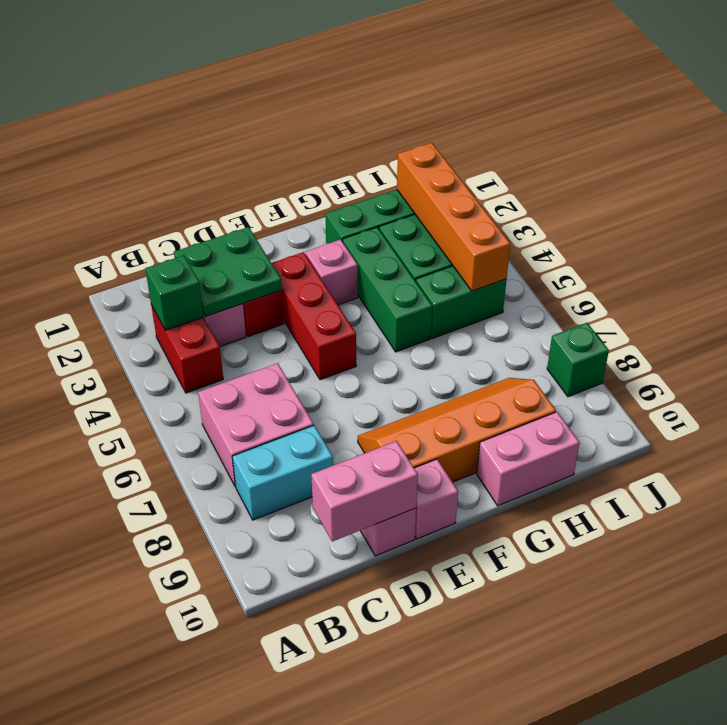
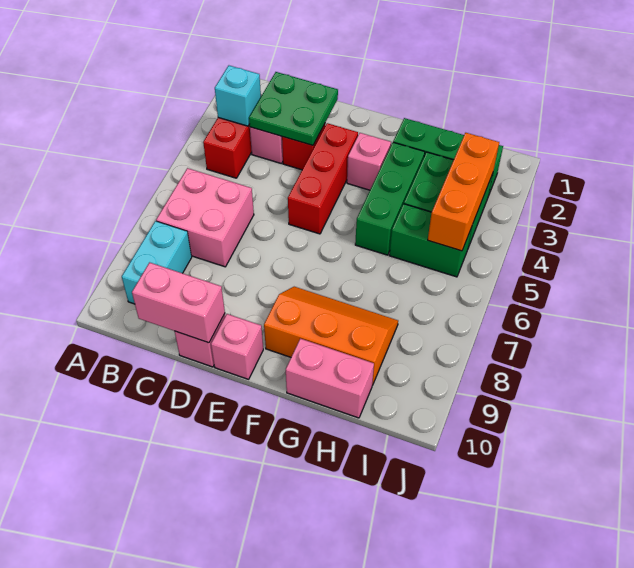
green 1x1 brick [145,255,203,330] -> cyan 1x1 brick [215,66,261,126]
cyan 1x2 brick [232,425,333,520] -> cyan 1x2 brick turned to [122,221,192,304]
orange 2x4 slope [358,378,556,482] -> orange 2x3 slope [264,287,398,385]
orange 1x4 brick [397,143,510,291] -> orange 1x3 brick [428,133,499,251]
green 1x1 brick [547,323,609,397] -> none

